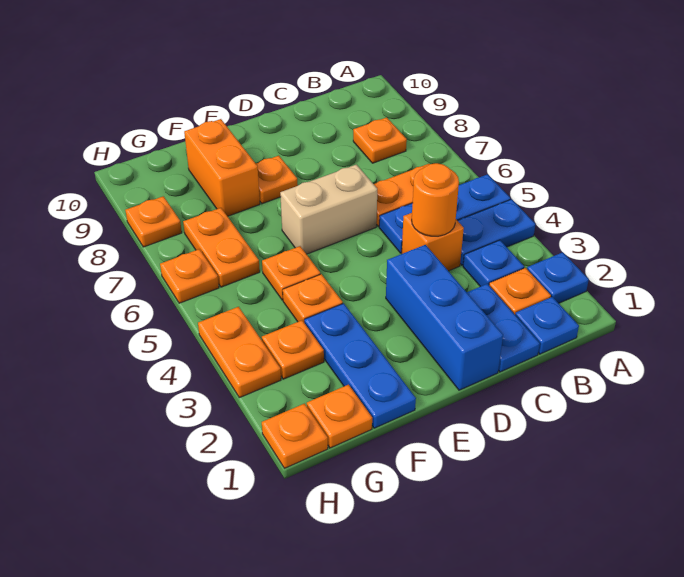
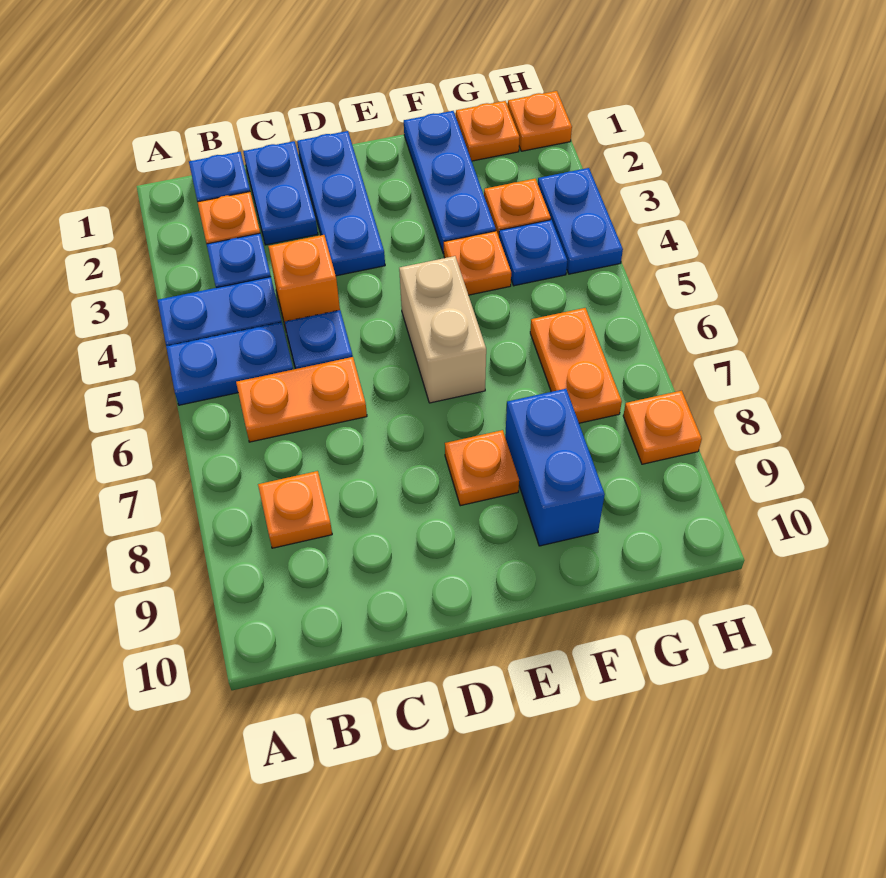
blue 1x1 plate [527,252,589,303] -> blue 1x1 plate moved to [499,220,567,286]
orange 1x1 round brick [412,163,459,236] -> none
blue 1x3 brick [386,245,503,390] -> blue 1x3 plate [297,131,385,276]
tan 1x2 brick [280,165,377,254] -> tan 1x2 brick turned to [399,256,486,403]
orange 1x1 plate [262,246,320,300] -> none
orange 1x2 brick [184,119,260,216] -> blue 1x2 brick [505,389,605,546]
orange 1x2 plate [198,307,281,398] -> blue 1x2 plate [538,168,623,274]
orange 1x1 plate [160,249,219,303] -> none

